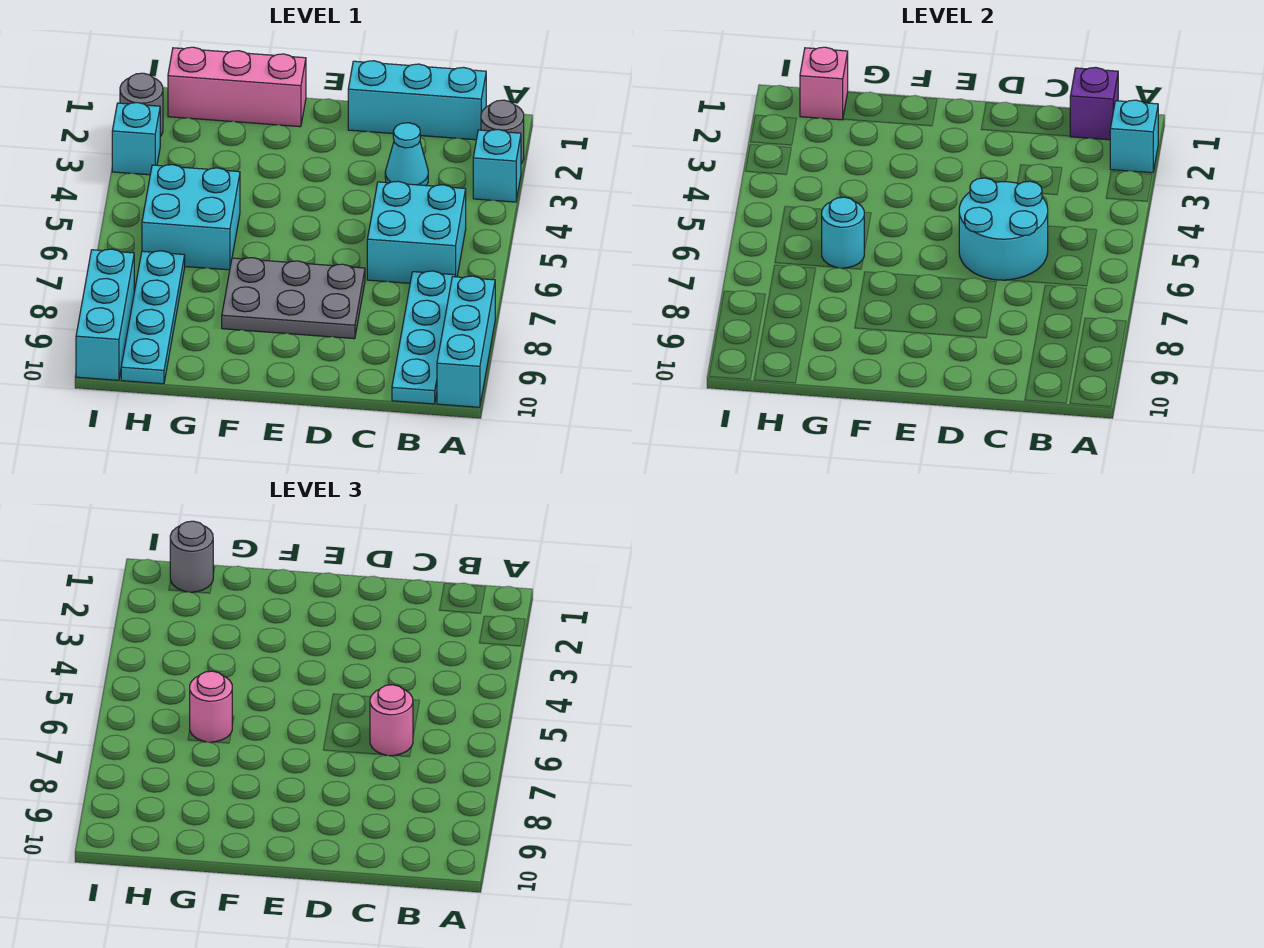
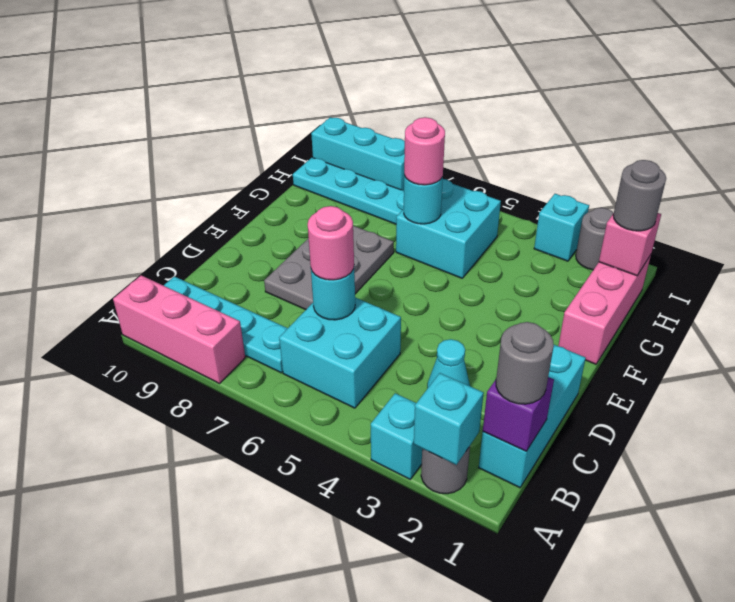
cyan 1x3 brick [437,276,495,407] -> pink 1x3 brick [113,275,245,384]
none -> grey 1x1 round brick [496,322,554,404]
cyan 2x2 round brick [959,178,1048,280] -> cyan 1x1 round brick [311,269,355,320]

